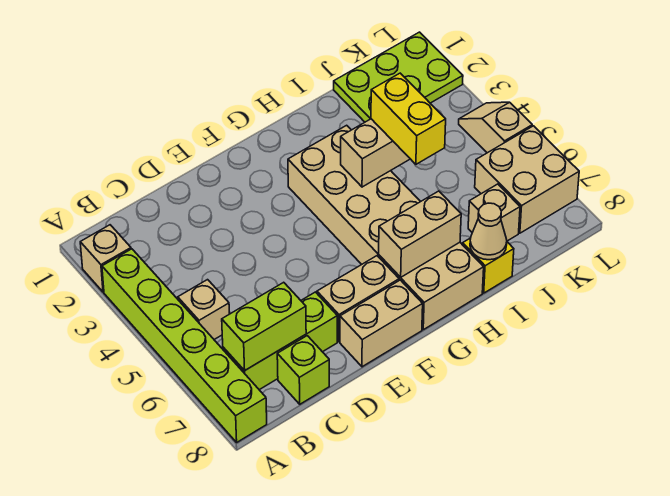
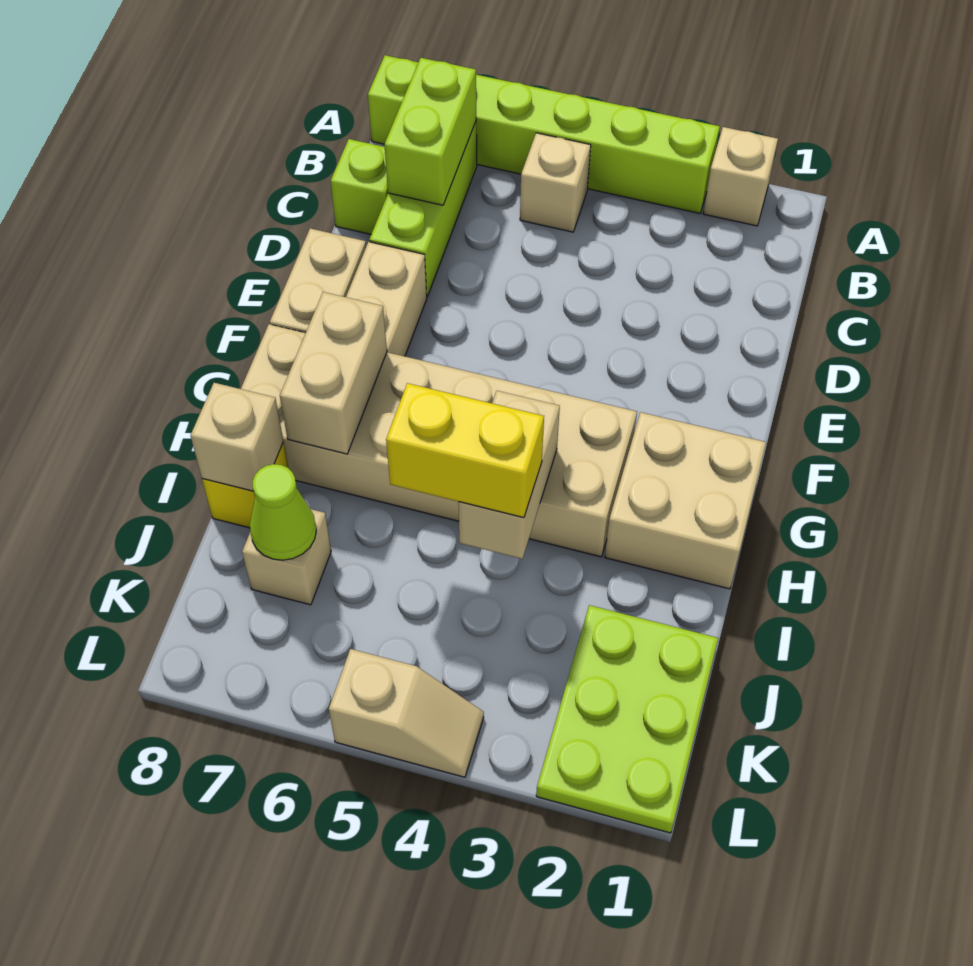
tan 1x1 cone [470,203,507,260] -> tan 1x1 brick [190,383,283,491]
none -> lime 1x1 cone [250,464,316,560]
tan 2x2 brick [475,126,579,233] -> tan 2x2 brick moved to [605,412,766,589]

